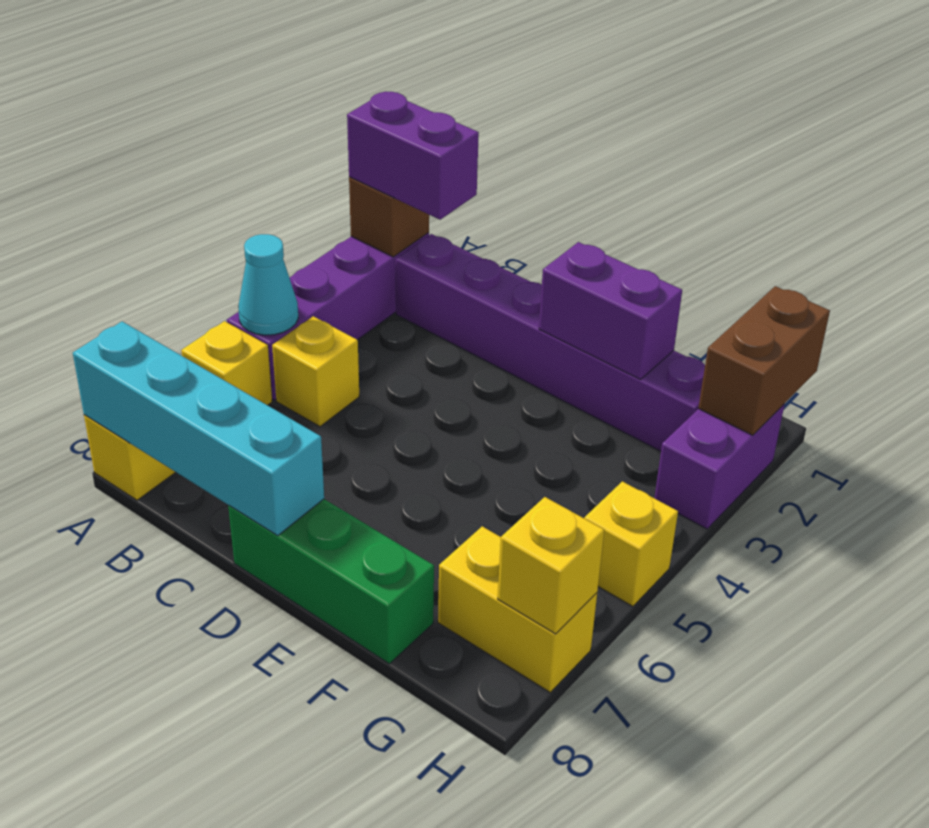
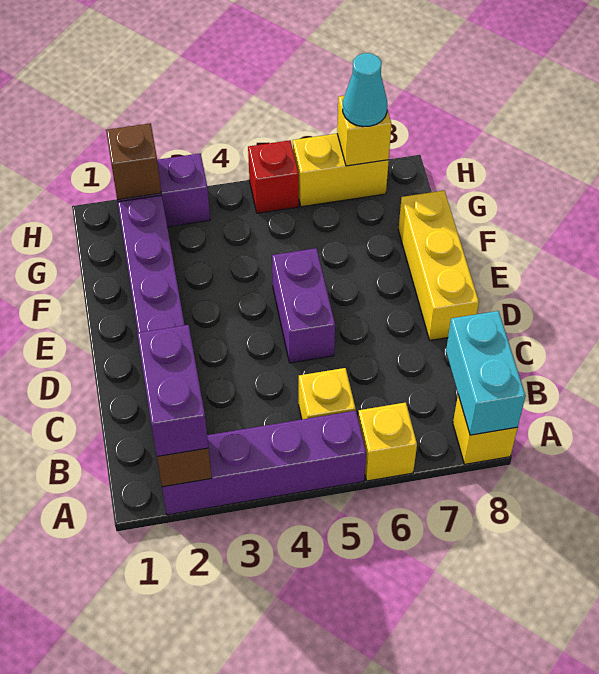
cyan 1x1 cone [238,234,298,335] -> cyan 1x1 cone moved to [343,53,388,127]
cyan 1x4 brick [73,322,324,536] -> cyan 1x2 brick [446,311,526,435]
green 1x3 brick [228,499,434,664] -> yellow 1x3 brick [398,191,479,340]
purple 1x2 brick [539,242,682,380] -> purple 1x2 brick moved to [272,248,335,363]
yellow 1x2 brick [438,526,597,692] -> yellow 1x2 brick turned to [293,134,389,207]
brown 1x2 brick [698,286,830,435] -> brown 1x1 brick [106,123,161,200]
yellow 1x1 brick [584,481,678,606] -> red 1x1 brick [248,140,299,213]

